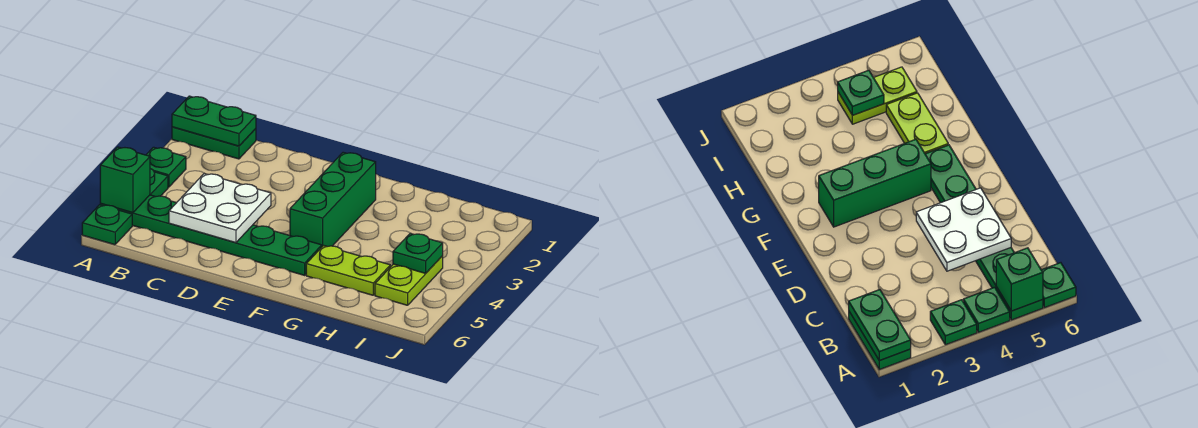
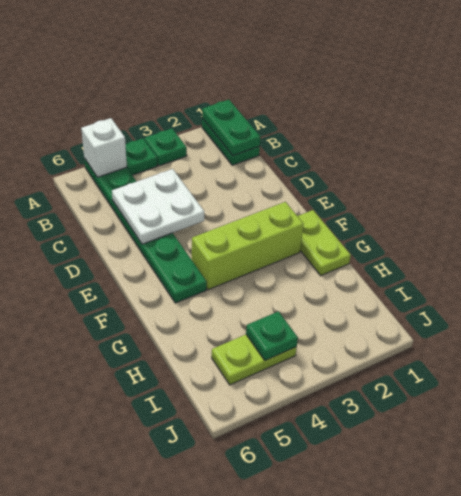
green 1x1 brick [100,147,150,213] -> white 1x1 brick [81,118,127,177]
green 1x1 plate [82,205,132,245] -> none
green 1x3 brick [290,152,376,247] -> lime 1x3 brick [192,202,304,290]
lime 1x2 plate [306,245,390,295] -> lime 1x2 plate moved to [298,210,351,276]

